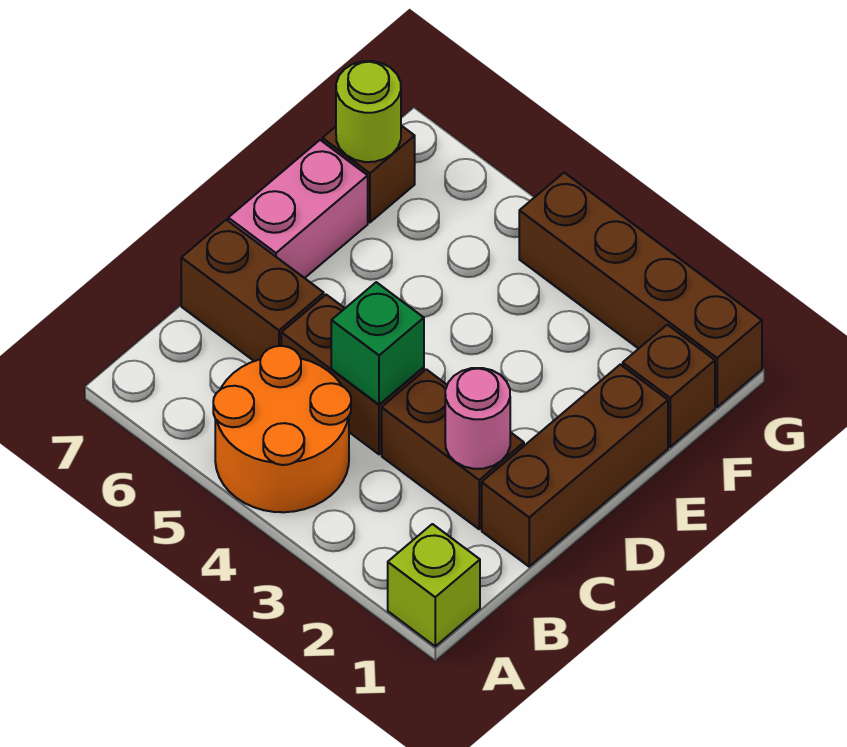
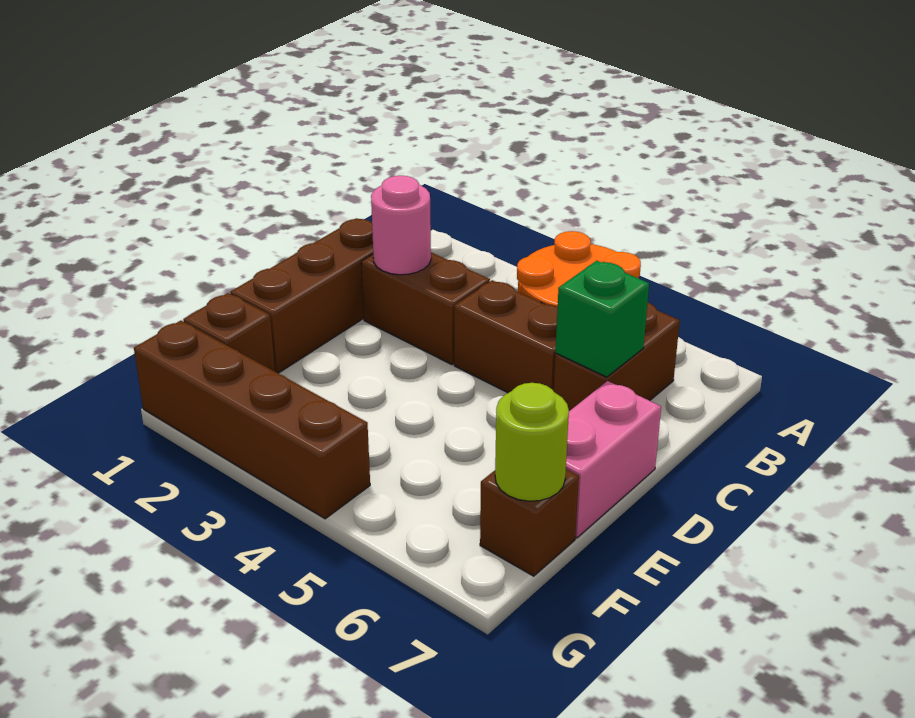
lime 1x1 brick [388,524,480,646] -> none
green 1x1 brick [331,282,424,405] -> green 1x1 brick moved to [555,261,649,377]
brown 1x2 brick [181,220,324,361] -> brown 1x2 brick turned to [554,302,680,411]

